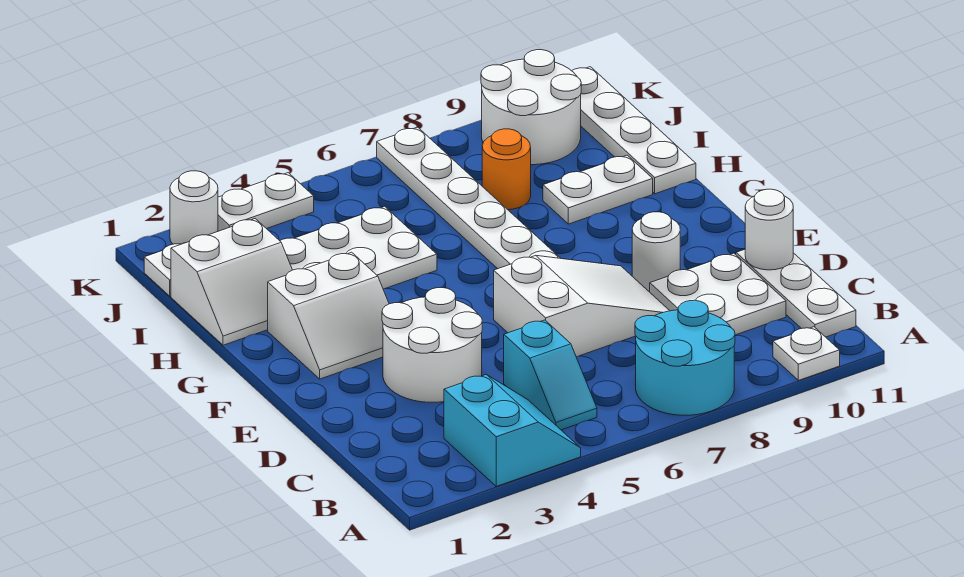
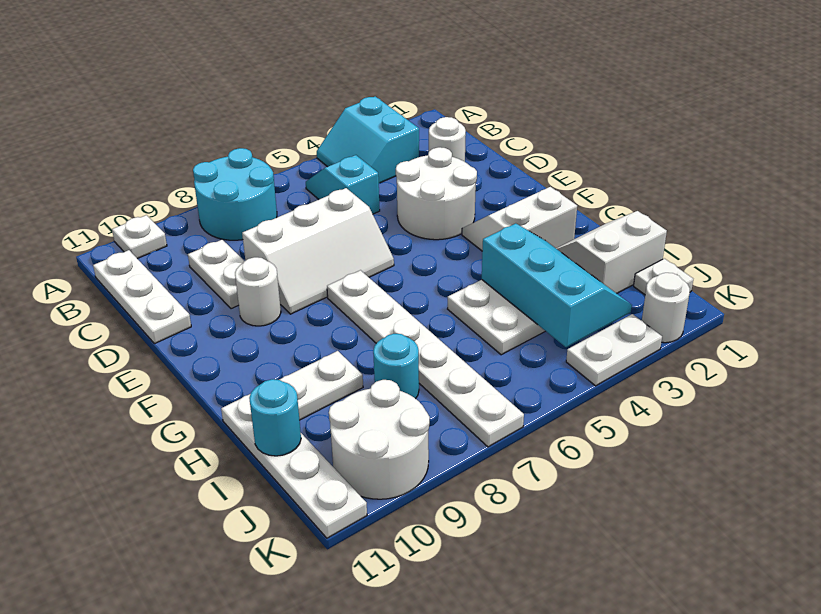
white 2x2 plate [650,253,786,335] -> white 1x2 plate [188,240,244,309]
white 2x3 slope [494,256,670,357] -> white 2x3 slope turned to [242,188,394,314]
white 1x1 round brick [745,189,793,270] -> white 1x1 round brick moved to [429,117,466,162]
none -> cyan 2x3 slope [482,223,632,347]
orange 1x1 round brick [482,129,531,210] -> cyan 1x1 round brick [373,334,419,399]
none -> cyan 1x1 round brick [249,379,301,456]

